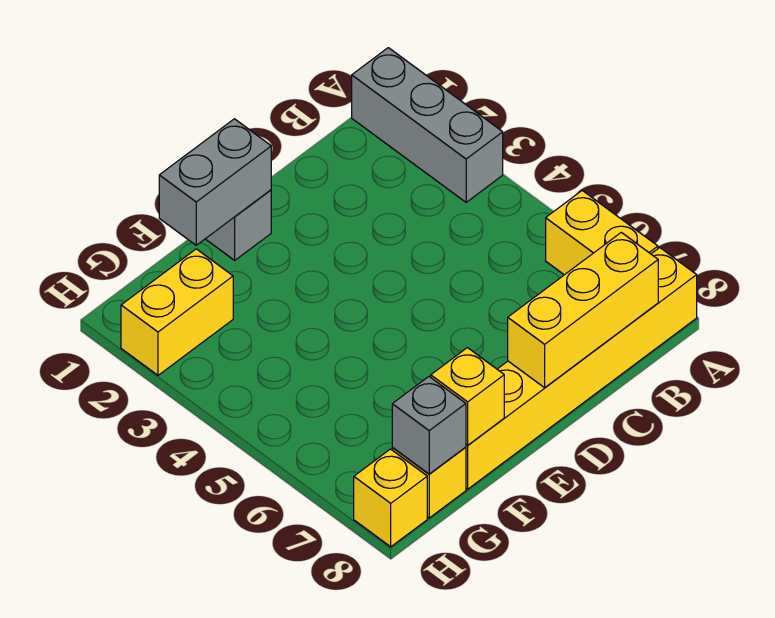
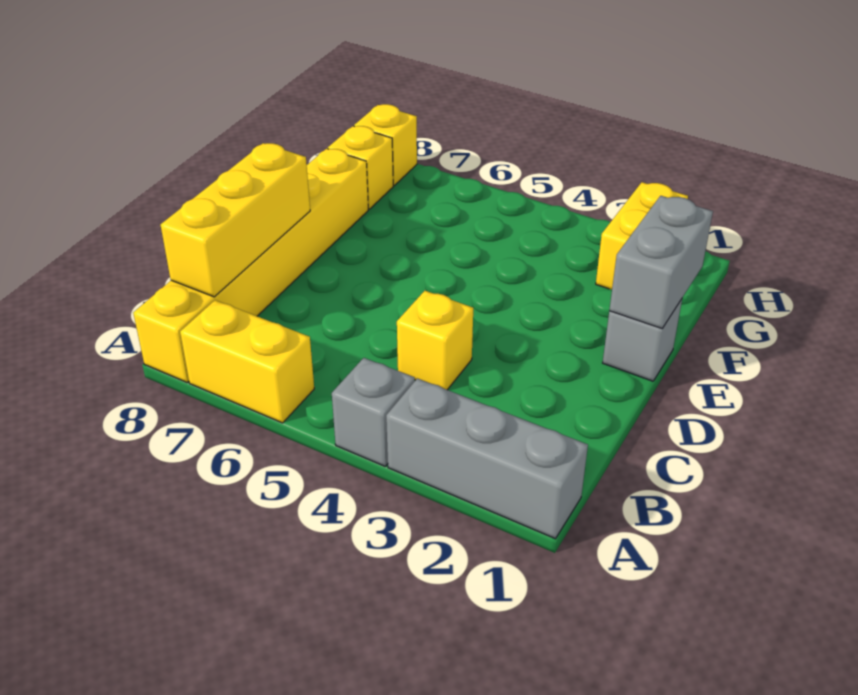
yellow 1x1 brick [431,348,504,445] -> yellow 1x1 brick moved to [397,291,473,390]
grey 1x1 brick [392,377,466,474] -> grey 1x1 brick moved to [332,358,415,466]

